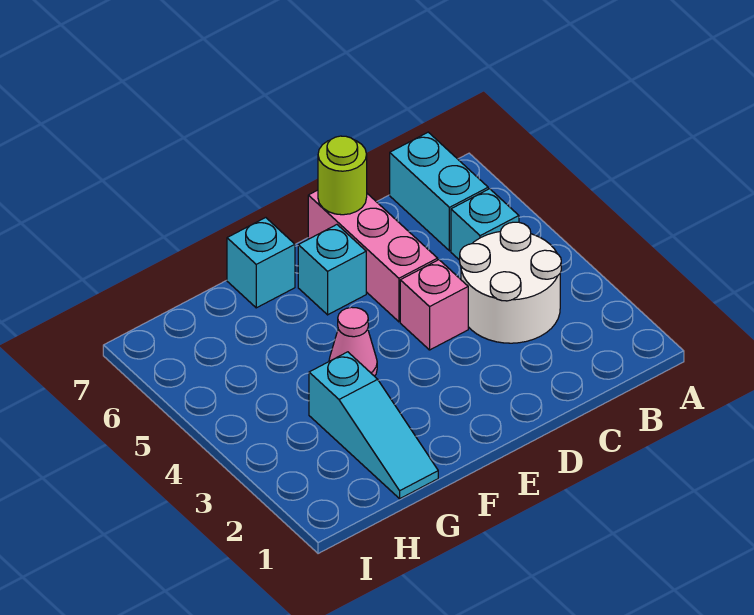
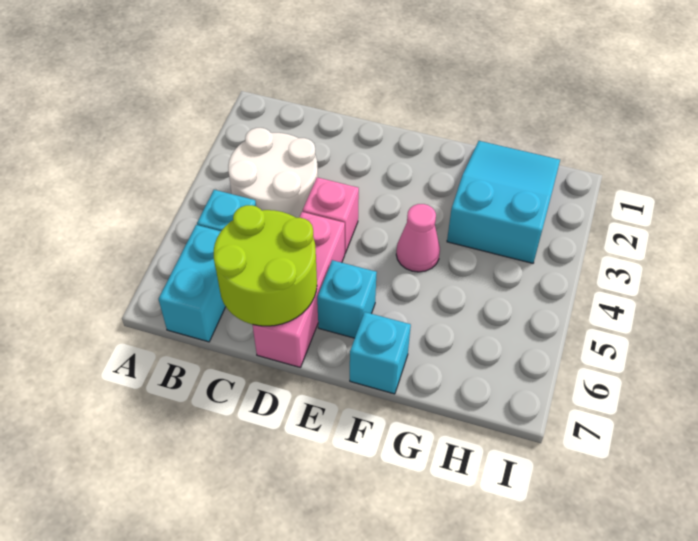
lime 1x1 round brick [318,136,367,215] -> lime 2x2 round brick [214,205,317,326]
cyan 1x3 slope [309,352,438,499] -> cyan 2x3 slope [447,141,560,263]

